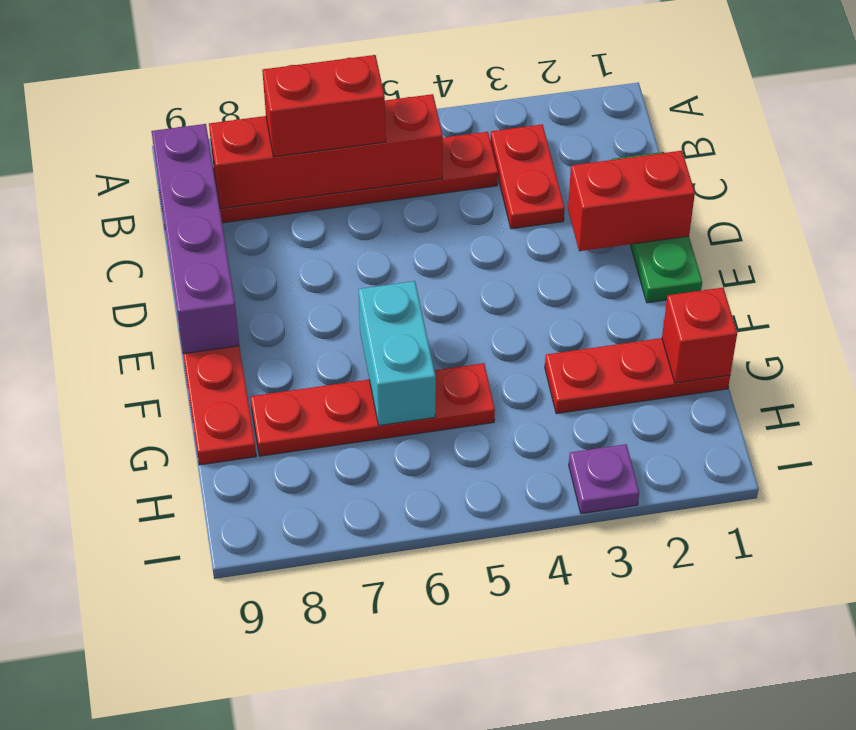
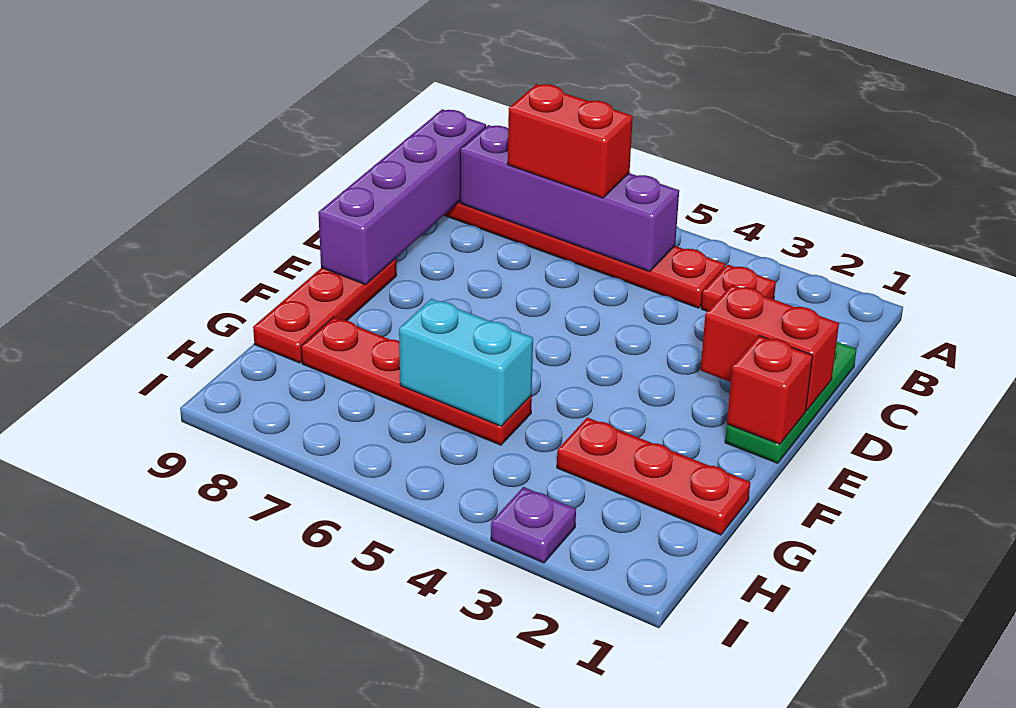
red 1x2 plate [490,124,565,229] -> red 1x1 plate [701,264,776,311]
red 1x4 brick [209,94,443,209] -> purple 1x4 brick [460,125,679,272]
cyan 1x2 brick [358,281,436,425] -> cyan 1x2 brick turned to [399,299,533,426]
red 1x1 brick [662,288,737,383] -> red 1x1 brick moved to [727,336,813,444]

